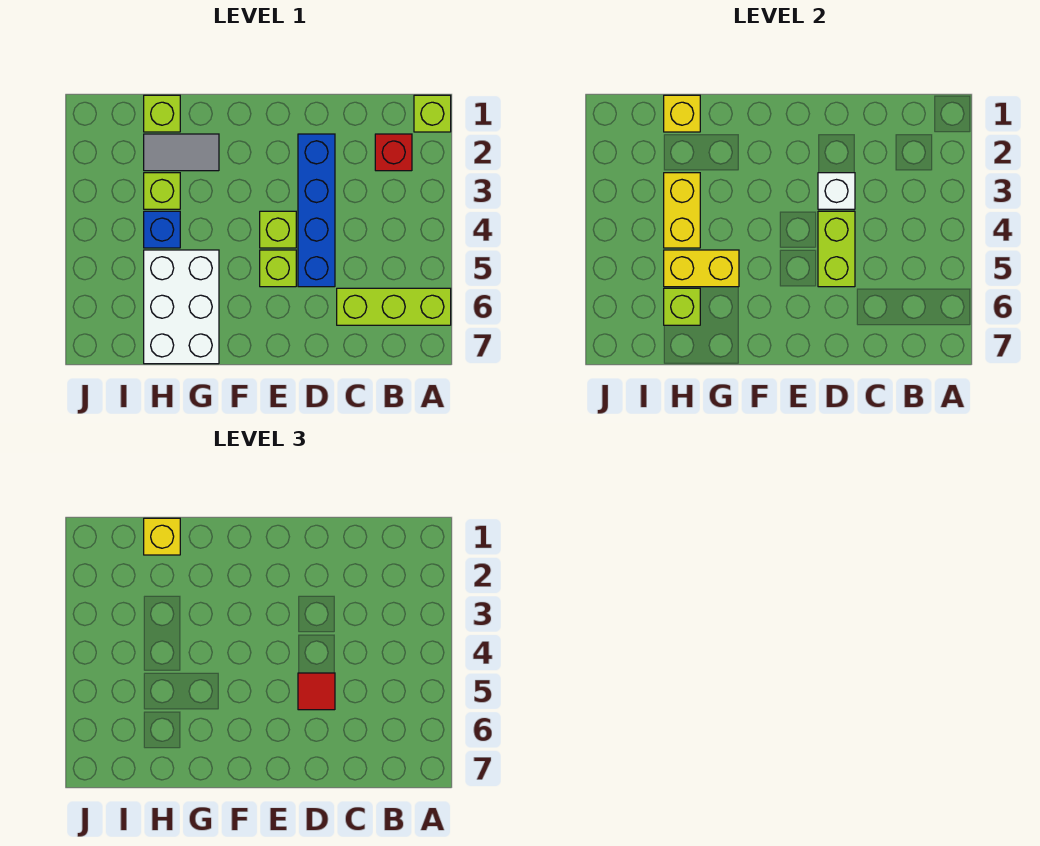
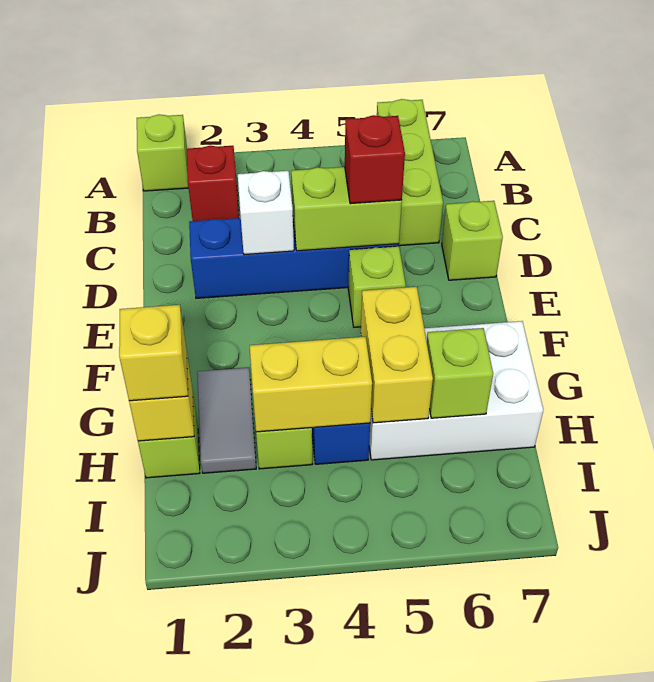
red 1x1 tile [298,673,335,710] -> red 1x1 brick [345,115,405,204]
lime 1x1 brick [260,211,296,248] -> lime 1x1 brick moved to [442,201,503,280]

